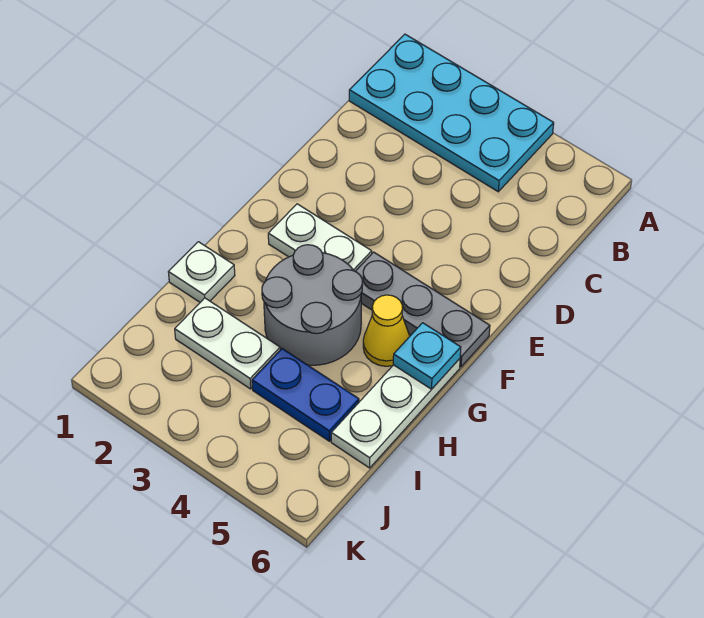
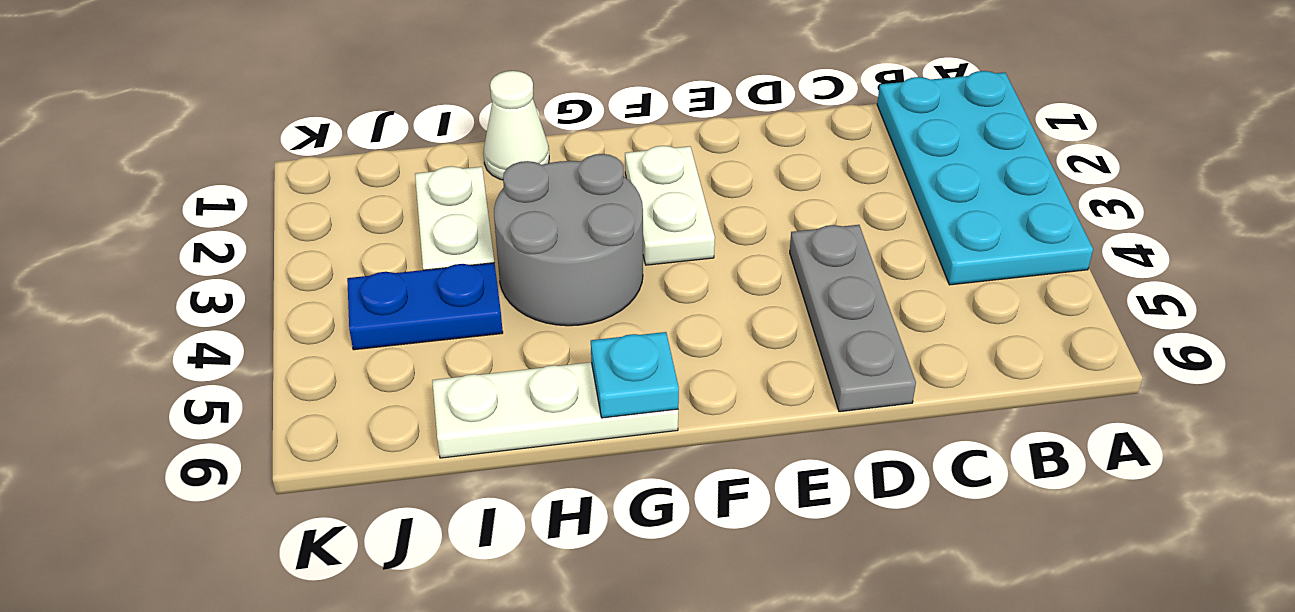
grey 1x3 plate [355,252,490,367] -> grey 1x3 plate moved to [790,225,916,412]
yellow 1x1 cone [363,295,410,366] -> none
white 1x1 plate [169,242,235,302] -> white 1x1 cone [484,71,549,180]
blue 1x2 plate [252,349,359,441] -> blue 1x2 plate turned to [347,263,503,350]

